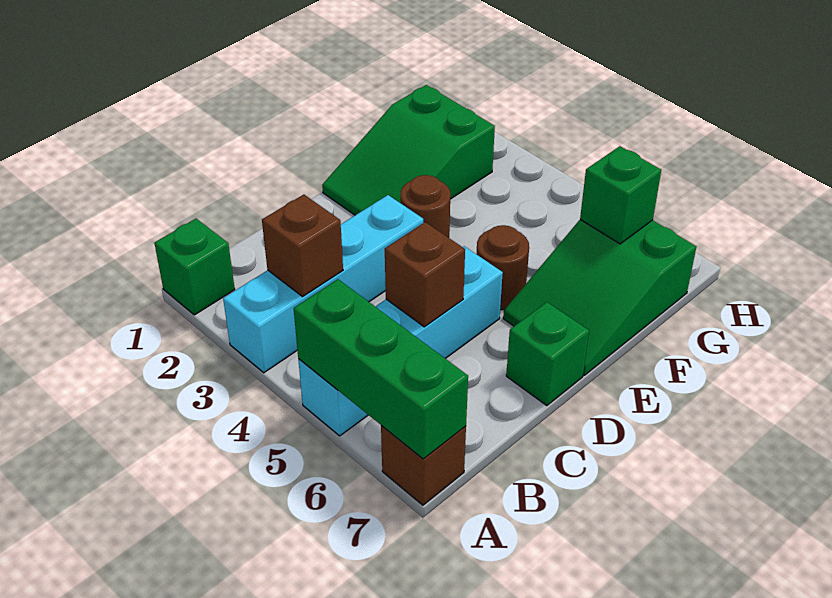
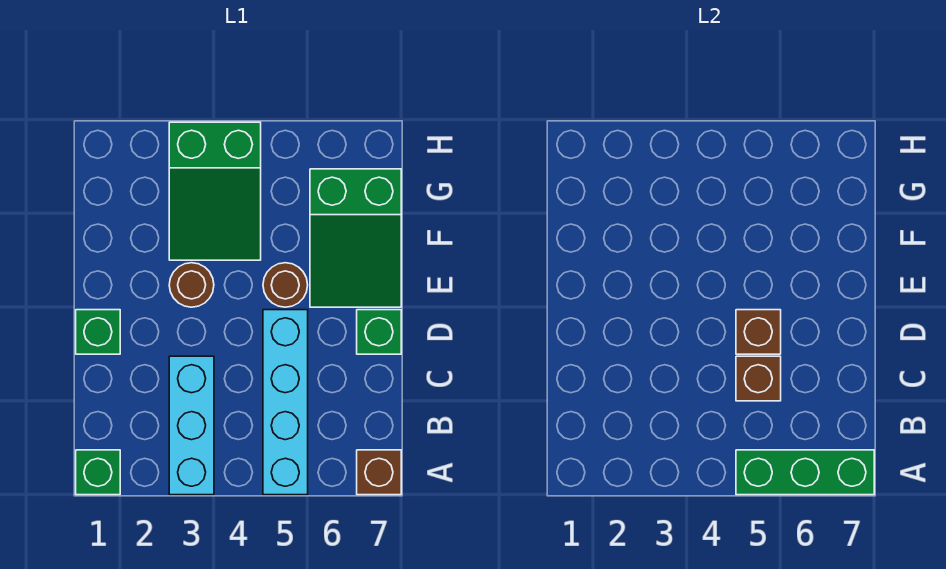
cyan 1x4 brick [223,195,423,373] -> cyan 1x3 brick [169,356,214,495]
brown 1x1 brick [262,195,343,297] -> brown 1x1 brick moved to [736,310,781,354]
green 2x3 slope [322,85,495,215] -> green 2x3 slope moved to [169,122,261,260]
green 1x1 brick [580,146,661,244] -> green 1x1 brick moved to [76,310,120,354]

